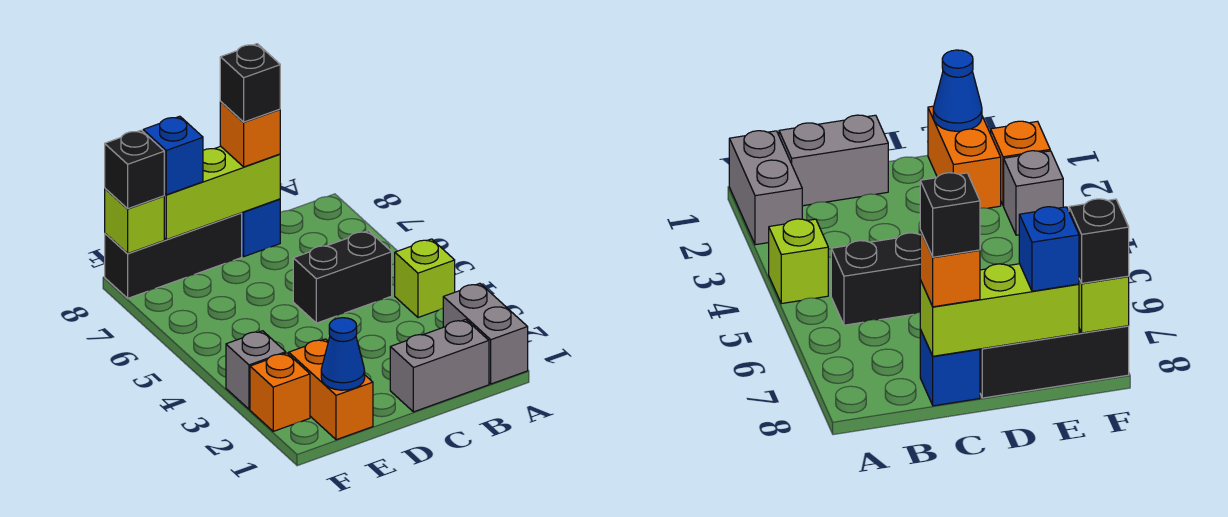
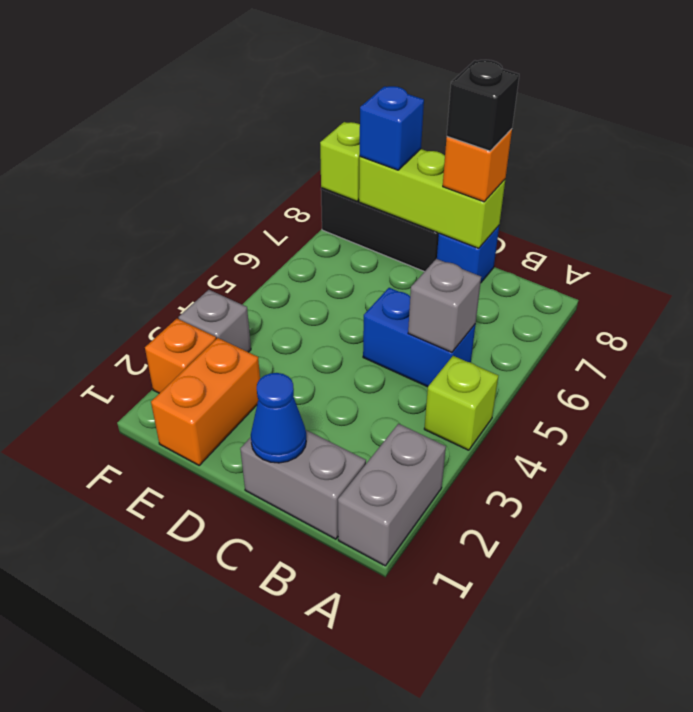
black 1x2 brick [293,231,392,323] -> blue 1x2 brick [363,288,475,387]
none -> grey 1x1 brick [408,259,481,352]
blue 1x1 cone [321,318,365,390] -> blue 1x1 cone moved to [251,373,306,463]
black 1x1 brick [105,130,164,209] -> none

